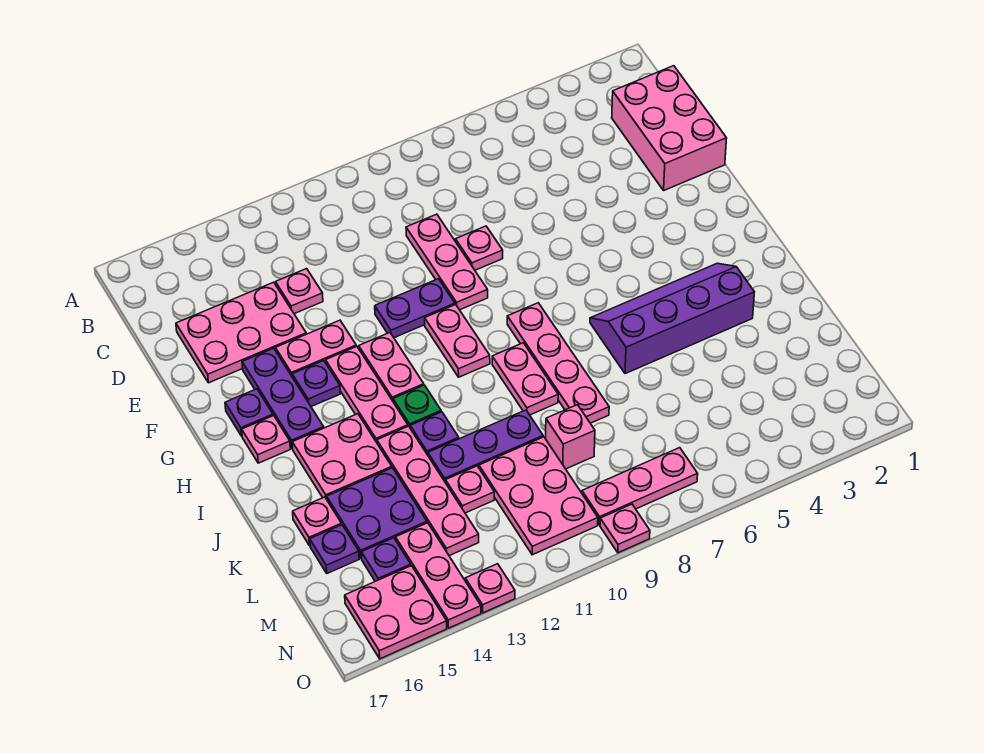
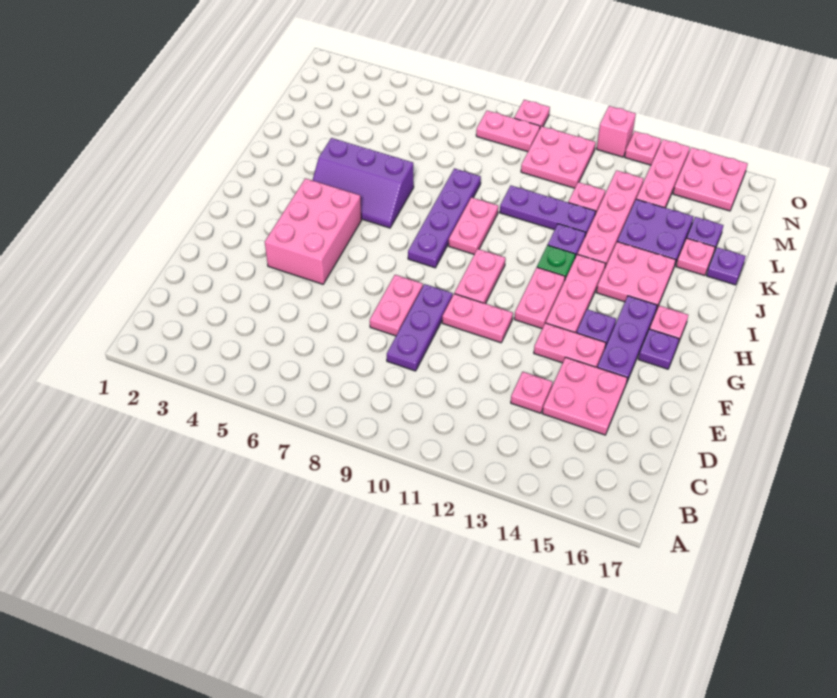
pink 2x3 brick [612,66,727,190] -> pink 2x3 brick moved to [265,178,362,284]
pink 1x3 plate [406,214,488,310] -> purple 1x3 plate [387,284,453,371]
pink 2x3 plate [176,282,306,383] -> pink 2x2 plate [542,357,627,435]
pink 1x1 plate [456,226,503,270] -> pink 1x2 plate [370,275,423,336]
purple 1x2 plate [375,279,455,338] -> pink 1x2 plate [442,294,513,343]
pink 1x4 plate [507,303,609,423] -> purple 1x4 plate [408,168,481,268]
purple 2x4 slope [590,263,754,374] -> purple 2x3 slope [312,138,414,228]
pink 1x1 brick [546,405,595,469] -> pink 1x1 brick moved to [597,106,636,157]
pink 2x3 plate [479,437,598,555] -> pink 2x2 plate [521,126,596,188]
purple 1x1 plate [361,538,411,581] -> purple 1x1 plate moved to [707,247,746,285]
pink 1x3 plate [582,448,698,525] -> pink 1x2 plate [476,111,540,152]

